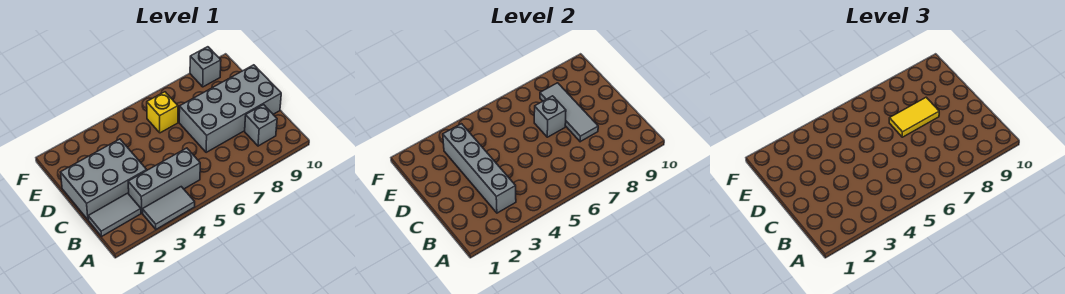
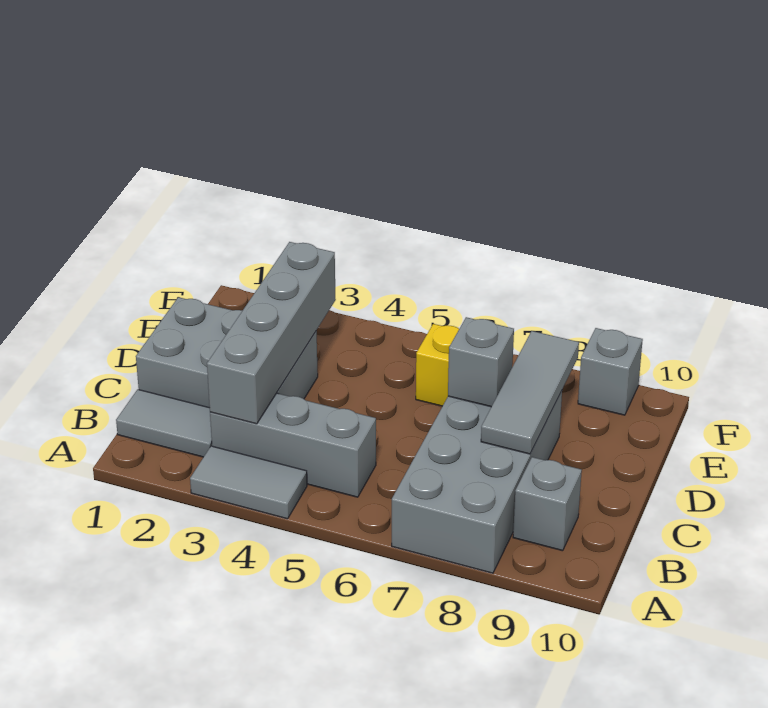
grey 2x4 brick [179,65,281,152] -> grey 2x4 brick turned to [392,391,562,573]
yellow 1x2 tile [889,97,939,137] -> none

